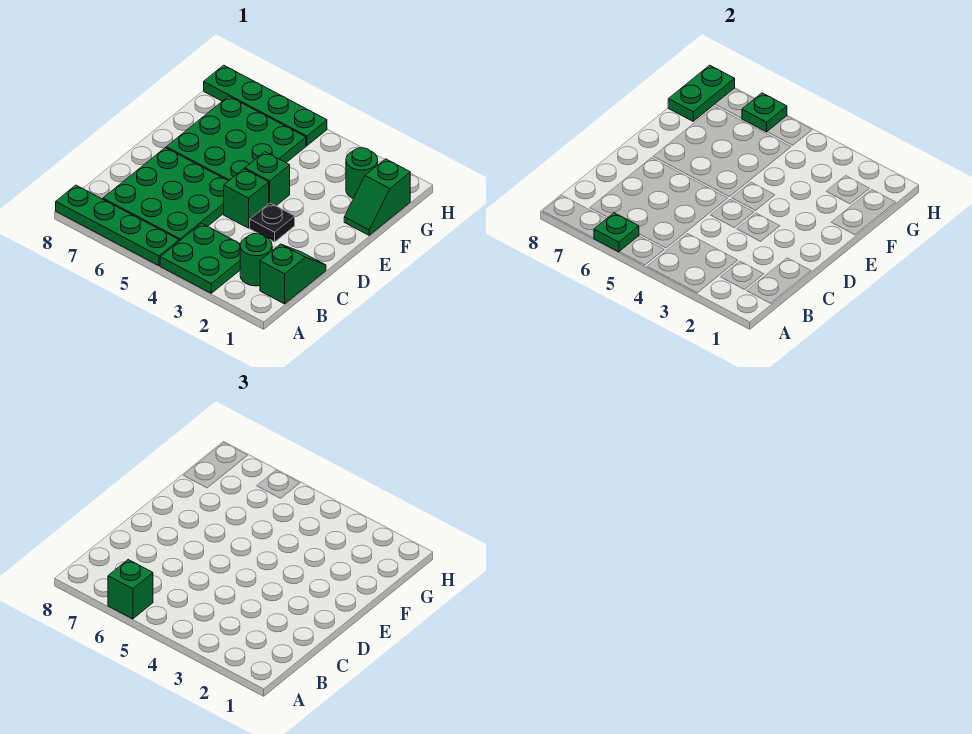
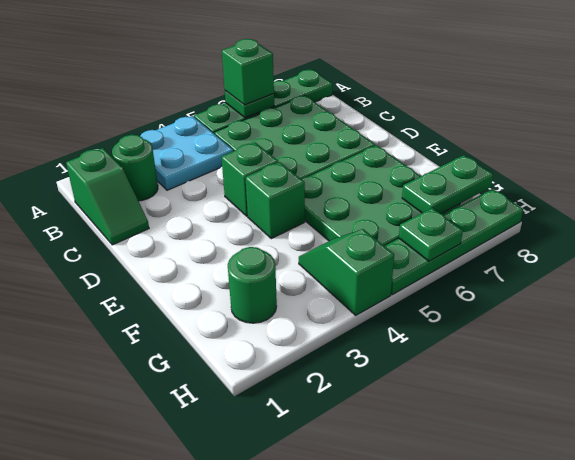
green 2x2 plate [160,223,240,293] -> cyan 2x2 plate [140,116,233,190]
black 1x1 plate [250,203,295,242] -> none
green 1x2 slope [344,159,410,235] -> green 1x2 slope moved to [299,229,394,315]
green 1x2 plate [668,65,735,121] -> green 1x2 plate turned to [402,155,493,214]

